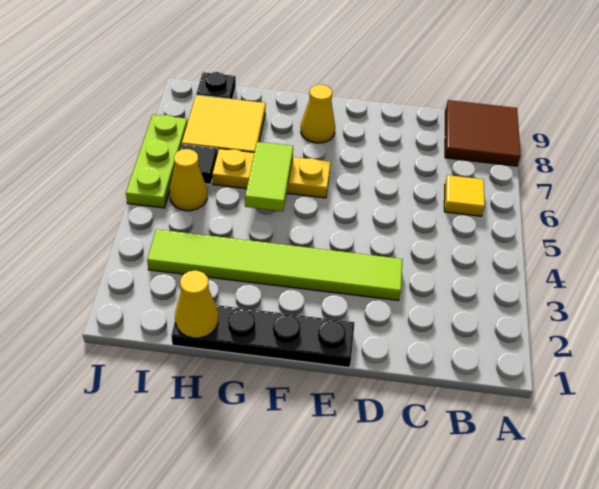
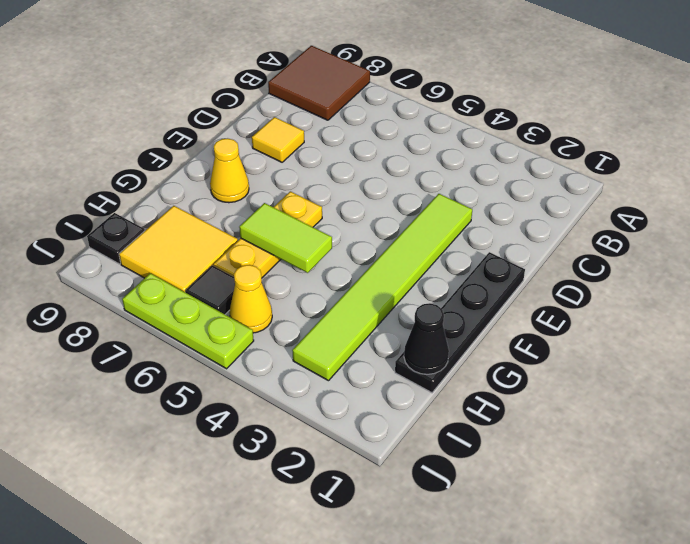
yellow 1x1 tile [444,175,485,216] -> yellow 1x1 tile moved to [252,117,304,162]
yellow 1x1 cone [175,271,218,338] -> black 1x1 cone [404,303,449,374]

